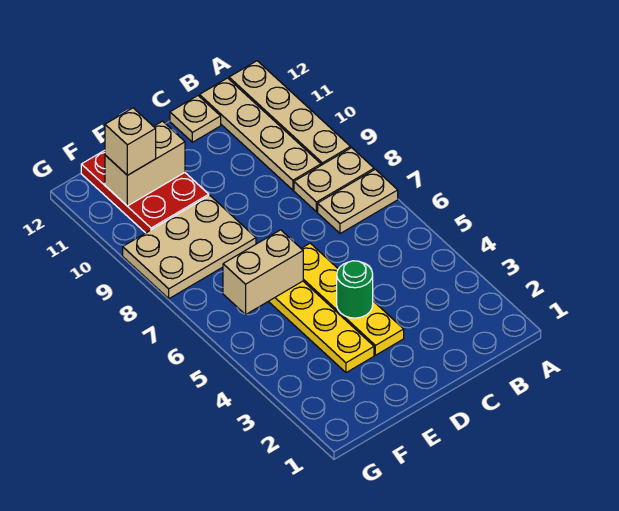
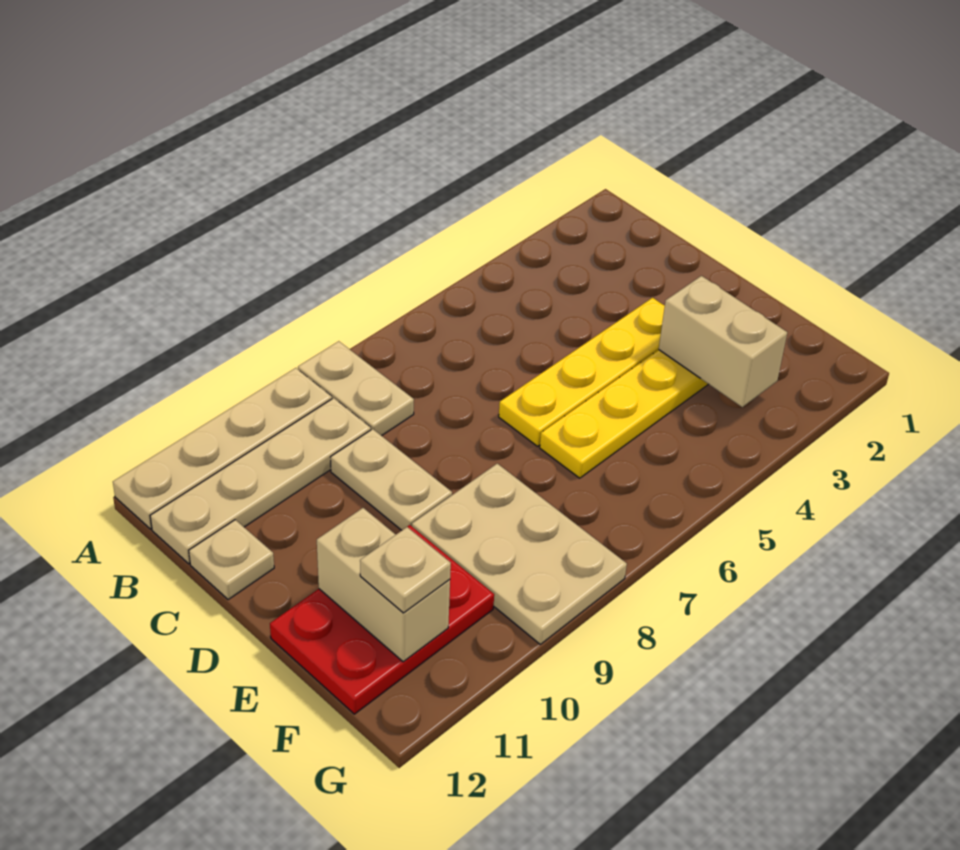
tan 1x2 plate [318,169,398,234] -> tan 1x2 plate moved to [331,429,452,530]
green 1x1 round brick [337,261,373,318] -> none
tan 1x2 brick [223,230,303,314] -> tan 1x2 brick moved to [659,276,787,407]
tan 1x1 brick [105,108,156,175] -> tan 1x1 plate [360,527,451,613]

